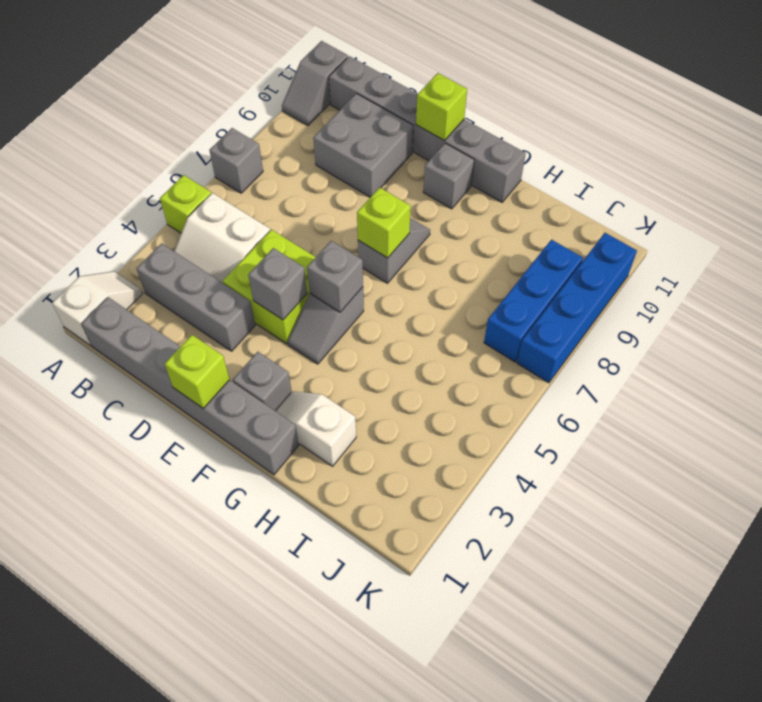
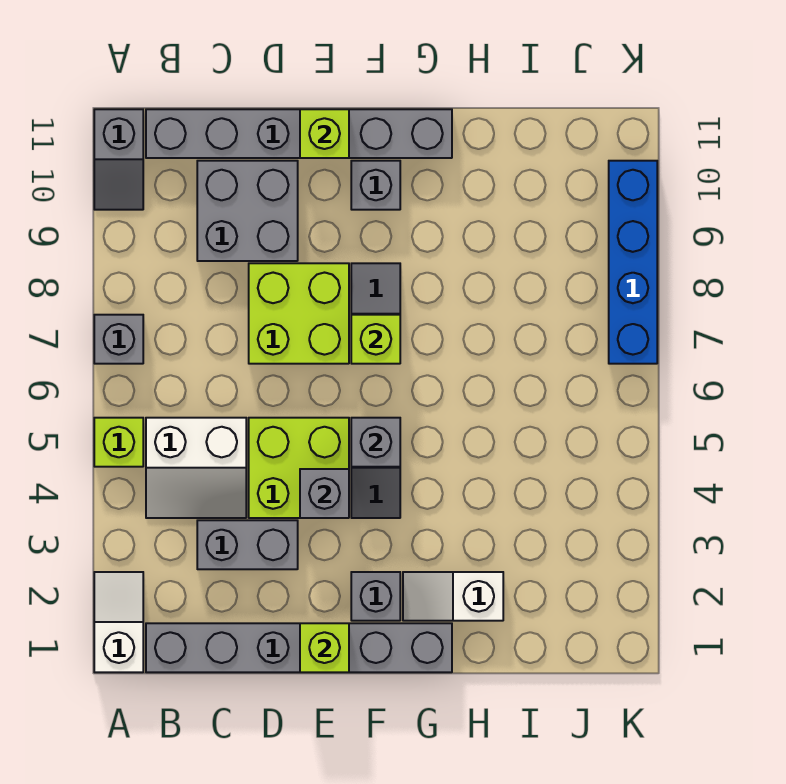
grey 1x3 brick [137,243,255,351] -> grey 1x2 brick [197,520,298,569]
none -> lime 2x2 brick [249,263,349,364]
blue 1x3 brick [484,240,583,362] -> none

